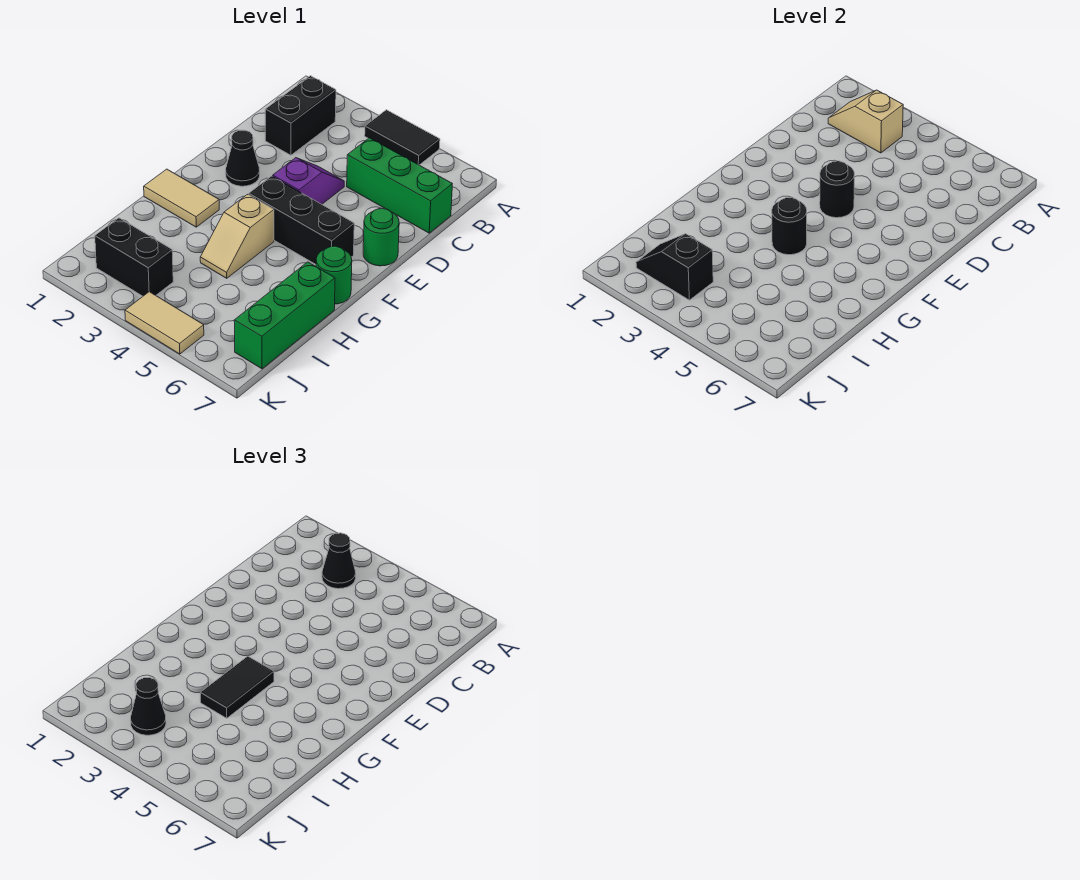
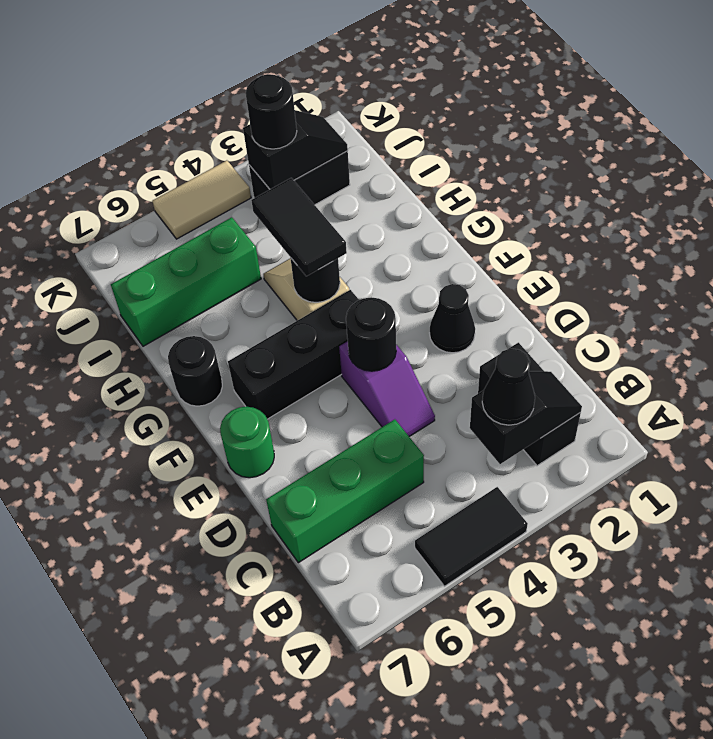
tan 1x2 slope [828,90,903,153] -> black 1x2 slope [470,371,582,464]
tan 1x2 tile [144,169,219,227] -> none
green 1x1 round brick [316,246,352,304] -> black 1x1 round brick [168,336,222,406]
green 1x3 brick [234,262,335,369] -> green 1x3 brick turned to [111,217,261,346]
black 1x1 cone [131,678,166,735] -> black 1x1 round brick [246,74,297,149]

